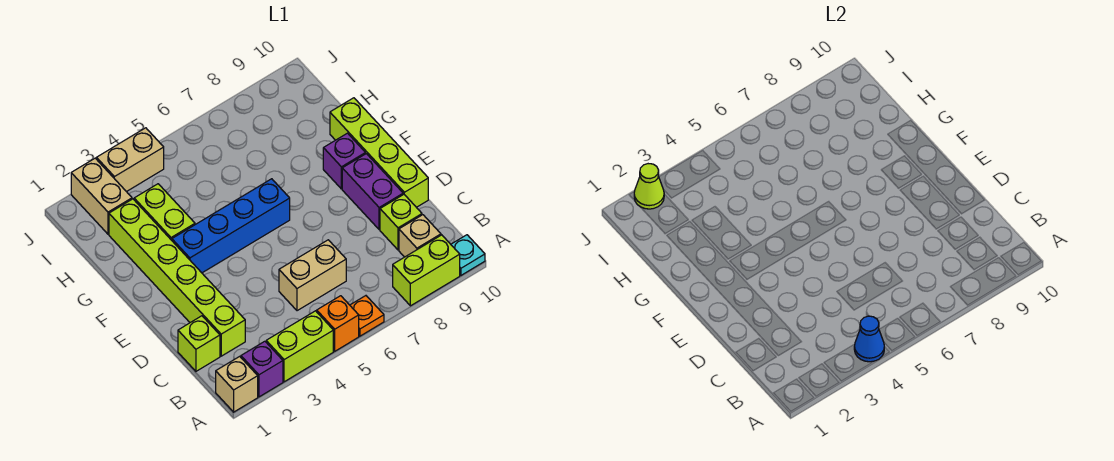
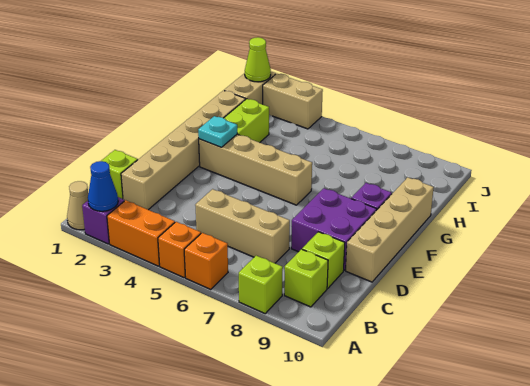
tan 1x1 brick [216,356,258,412] -> tan 1x1 cone [67,181,88,230]
lime 1x2 brick [266,311,333,382] -> orange 1x2 brick [107,200,175,266]
blue 1x1 cone [854,316,884,362] -> blue 1x1 cone moved to [88,161,118,211]
orange 1x1 plate [350,296,384,336] -> orange 1x1 brick [184,233,228,289]
lime 1x2 brick [393,235,460,306] -> lime 1x1 brick [239,256,283,313]
cyan 1x1 plate [451,235,485,275] -> cyan 1x1 plate moved to [198,116,237,147]
tan 1x1 brick [399,215,441,257] -> lime 1x1 brick [284,249,328,307]
lime 1x6 brick [109,199,245,356] -> tan 1x6 brick [121,91,245,210]
tan 1x2 brick [279,240,346,311] -> tan 1x3 brick [195,189,290,263]
purple 1x2 brick [342,154,403,230] -> purple 2x2 brick [291,188,377,270]
lime 1x4 brick [330,98,428,207] -> tan 1x4 brick [346,177,434,282]
blue 1x4 brick [172,179,290,273] -> tan 1x4 brick [199,134,312,205]

